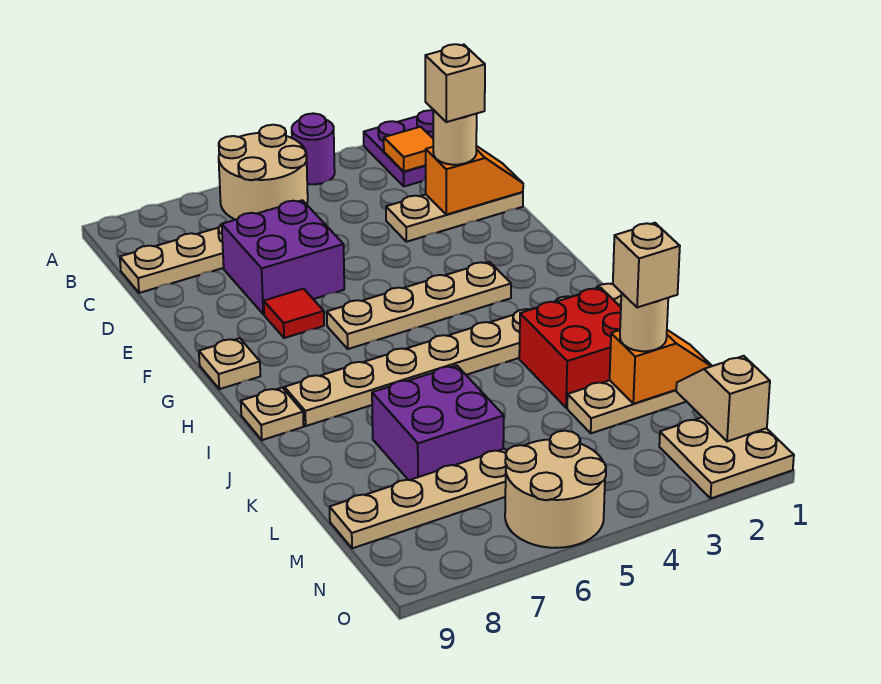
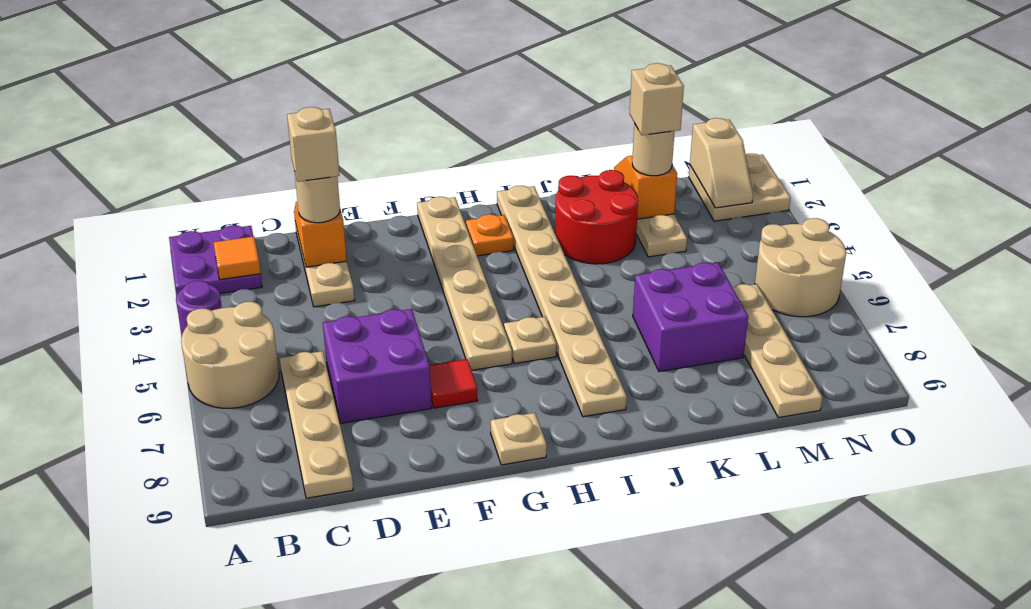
tan 1x4 plate [327,262,511,349] -> tan 1x6 plate [417,197,512,370]
none -> orange 1x1 plate [466,214,514,256]
tan 1x1 plate [241,388,304,440] -> tan 1x1 plate moved to [504,317,556,364]
red 2x2 brick [519,288,621,408] -> red 2x2 round brick [555,170,638,264]
tan 1x2 slope [676,356,770,441] -> tan 1x2 slope turned to [690,118,753,208]

